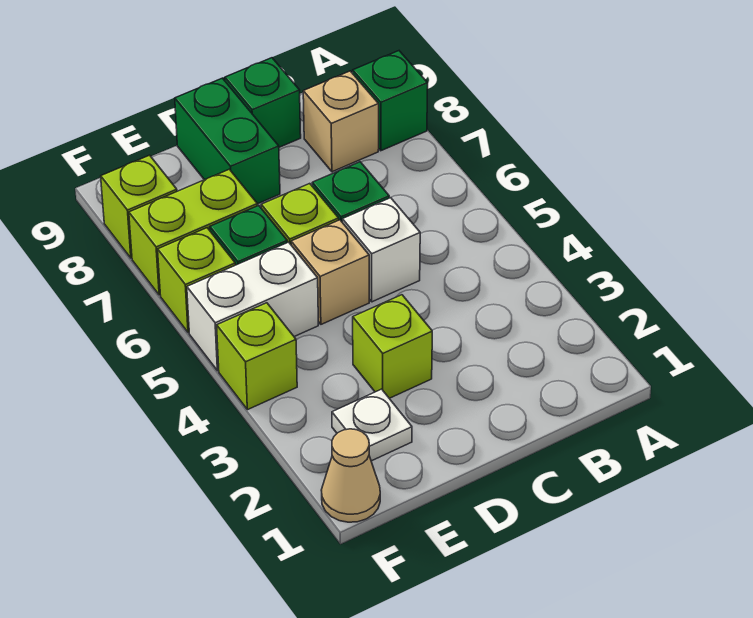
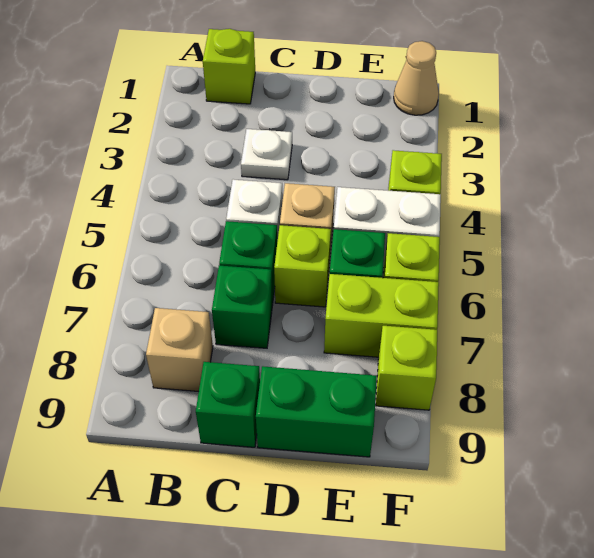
green 1x1 brick [353,51,428,151] -> green 1x1 brick moved to [212,266,273,348]
lime 1x1 brick [353,295,432,398] -> lime 1x1 brick moved to [203,29,255,104]
green 1x2 brick [175,78,280,204] -> green 1x2 brick turned to [256,366,377,457]
white 1x1 plate [332,389,412,461] -> white 1x1 plate moved to [241,129,292,180]

